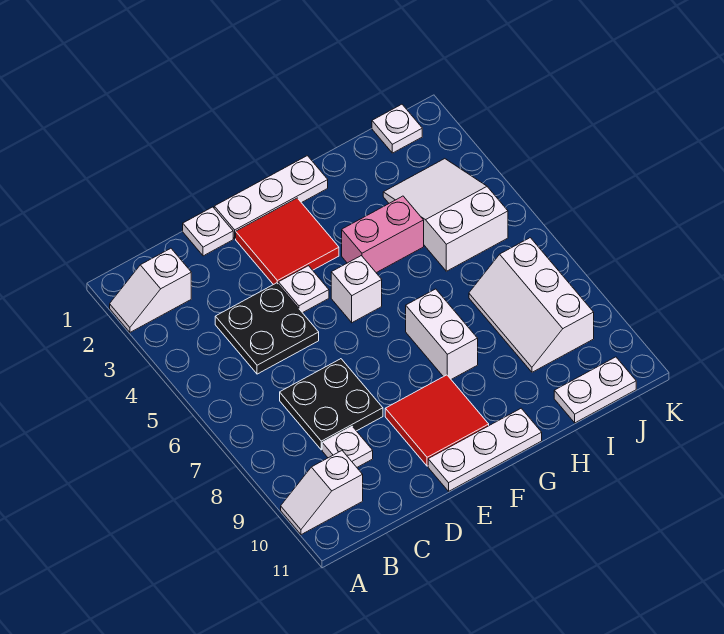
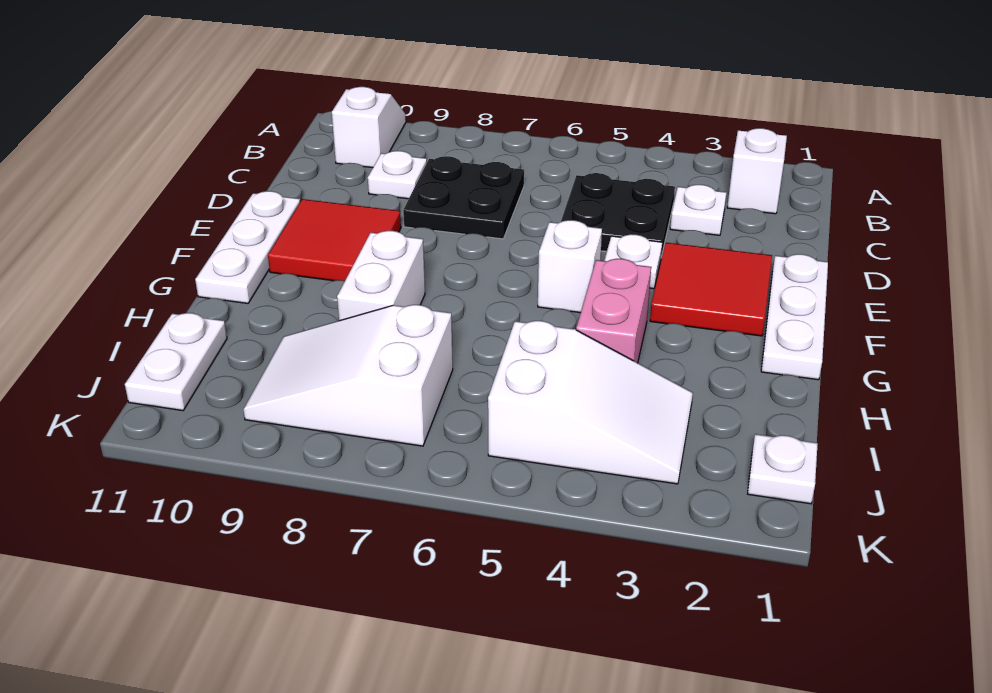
white 1x1 plate [183,207,233,256] -> white 1x1 plate moved to [670,185,727,235]
white 1x2 brick [406,289,478,379] -> white 1x2 brick turned to [337,231,425,321]
white 2x3 slope [469,238,594,372] -> white 2x3 slope turned to [243,305,453,446]

